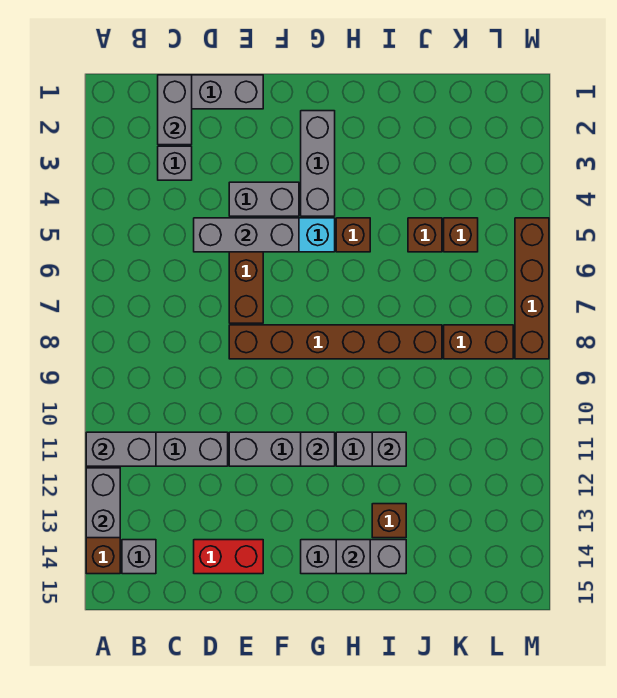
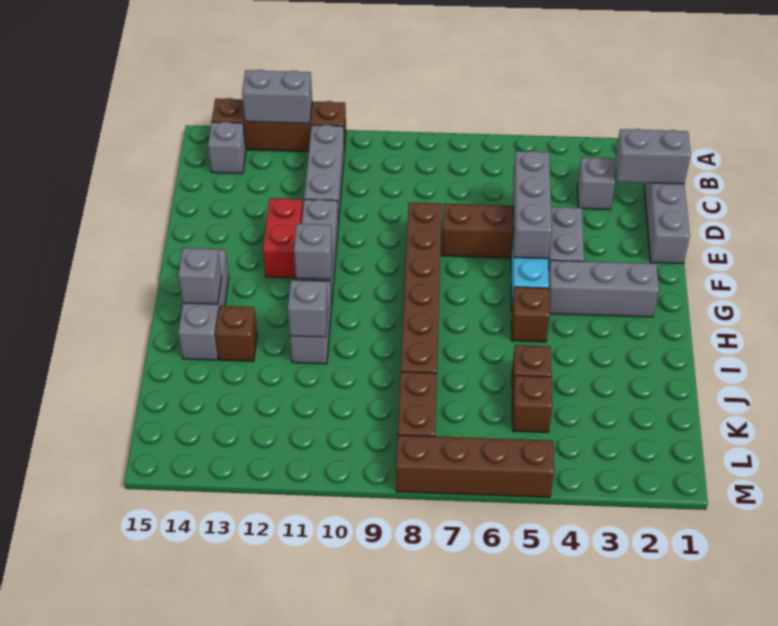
grey 1x2 brick [86,432,156,466] -> none
red 1x2 brick [194,540,263,574] -> red 1x2 brick moved to [263,198,303,278]

